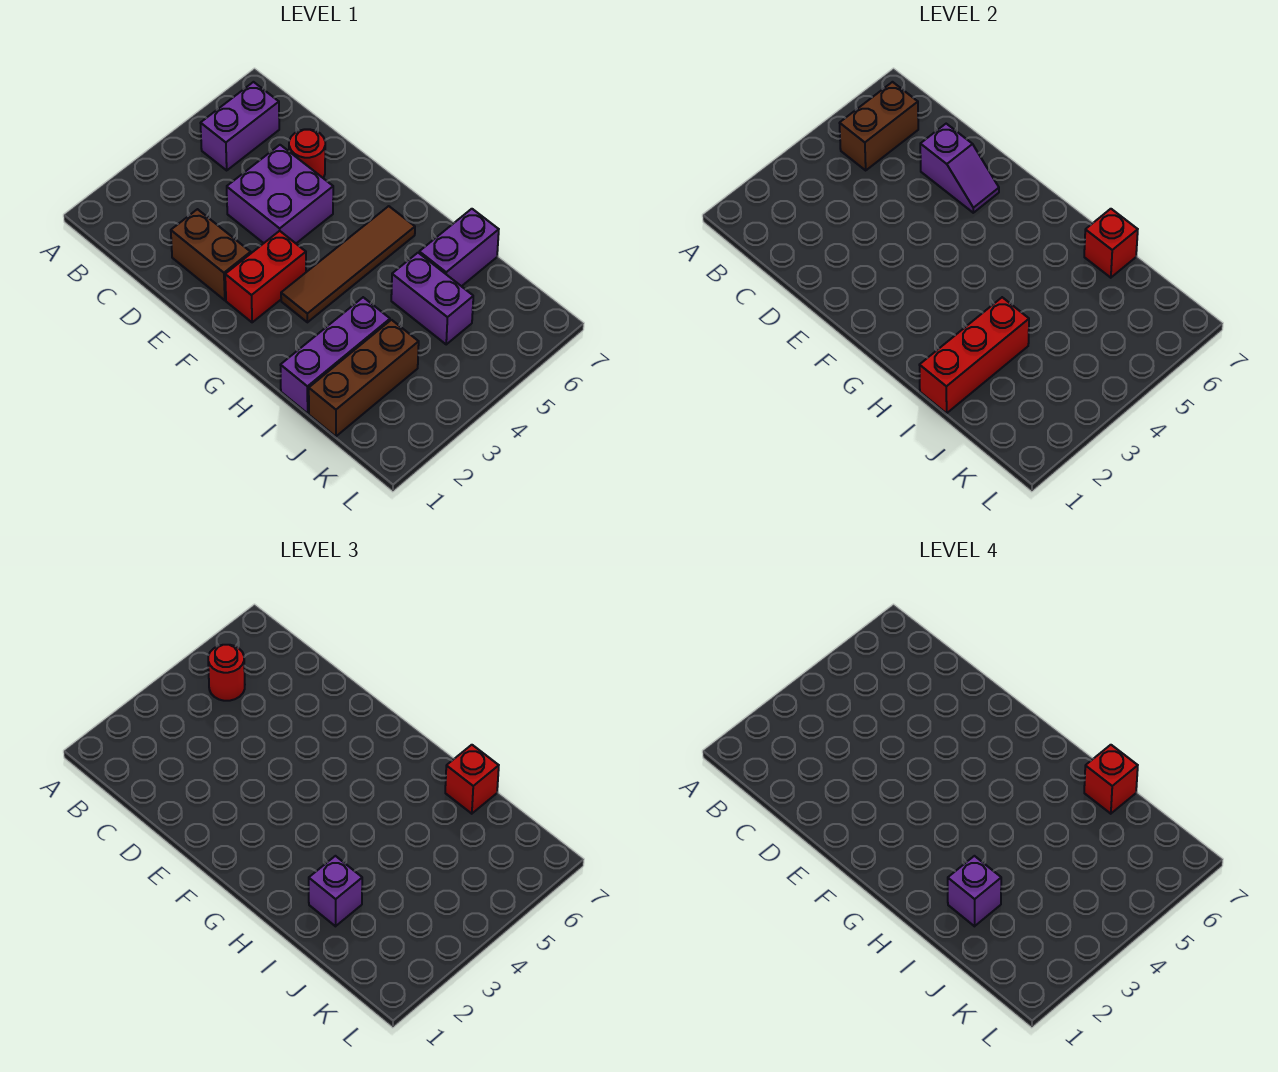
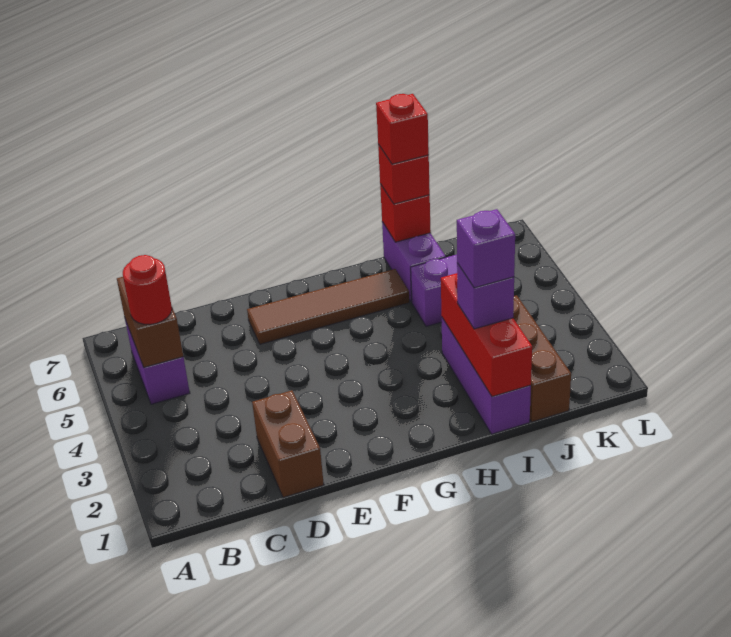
brown 1x2 brick [171,209,251,300] -> brown 1x2 brick turned to [252,390,324,498]
purple 2x2 brick [227,145,333,243] -> none
red 1x1 round brick [289,129,325,178] -> none
purple 1x2 slope [920,124,999,213] -> none
red 1x2 brick [225,231,306,322] -> none
brown 1x4 tile [281,206,415,322] -> brown 1x4 tile turned to [247,269,409,344]

